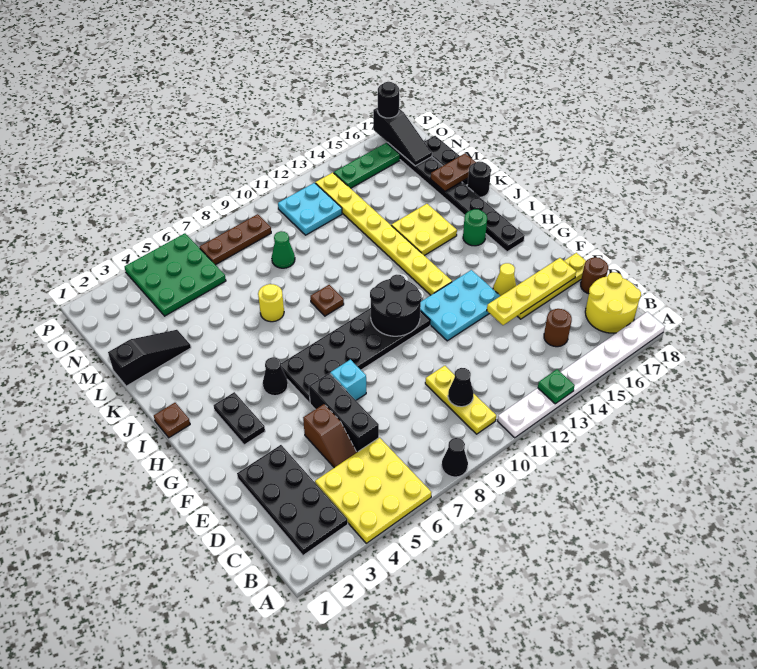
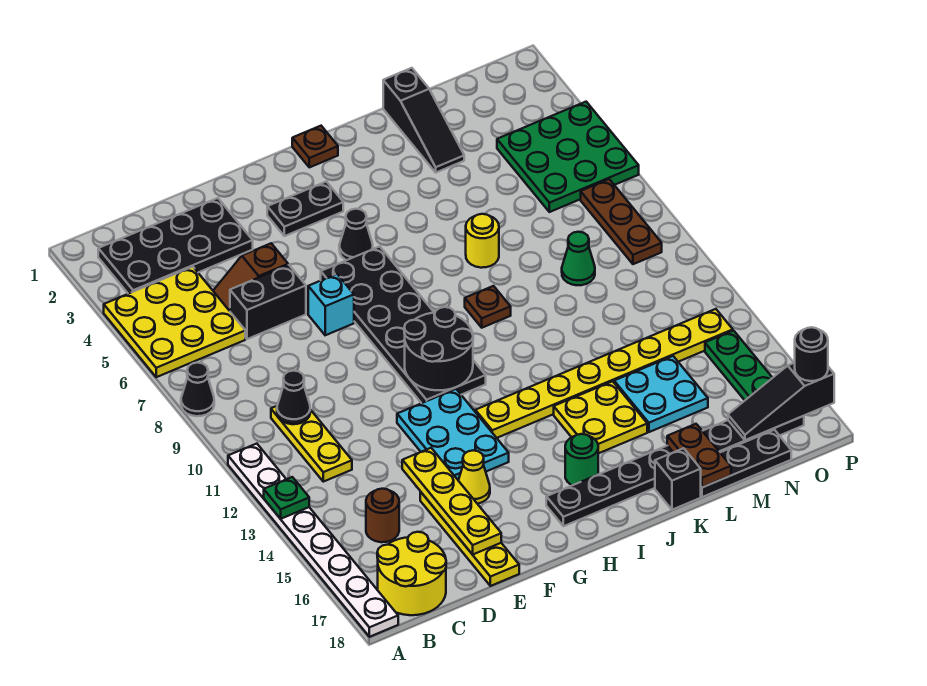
yellow 1x3 plate [425,366,496,434] -> yellow 1x3 plate turned to [271,406,352,482]
black 1x3 brick [309,373,379,452] -> black 1x2 brick [230,265,306,339]
brown 1x1 round brick [581,257,608,294] -> none
black 1x1 round brick [468,162,491,197] -> black 1x1 brick [655,448,701,510]
cyan 2x2 plate [278,183,342,235] -> cyan 2x2 plate moved to [614,356,708,432]

